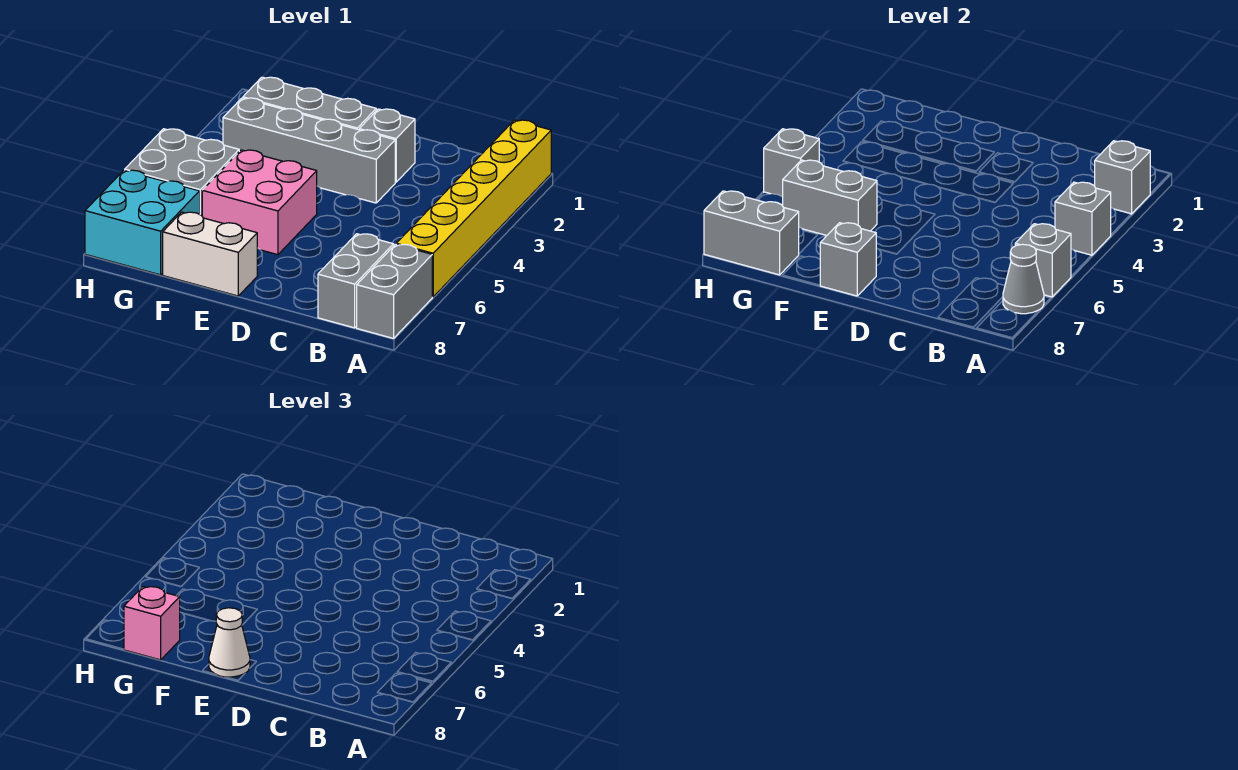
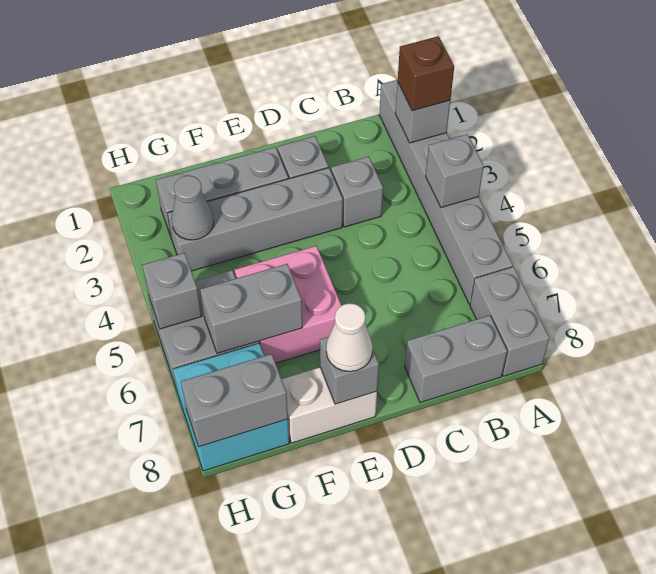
yellow 1x6 brick [396,120,551,297] -> grey 1x6 brick [379,80,513,304]
none -> brown 1x1 brick [398,36,454,111]
grey 1x1 brick [1015,224,1071,297] -> grey 1x1 brick moved to [331,157,383,227]
grey 1x1 cone [1003,244,1044,314] -> grey 1x1 cone moved to [171,176,214,240]
grey 1x2 brick [318,234,394,328] -> grey 1x2 brick turned to [405,315,507,403]
pink 1x1 brick [124,587,180,660] -> none

